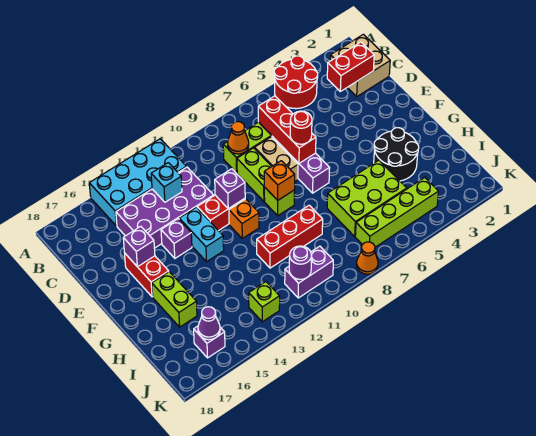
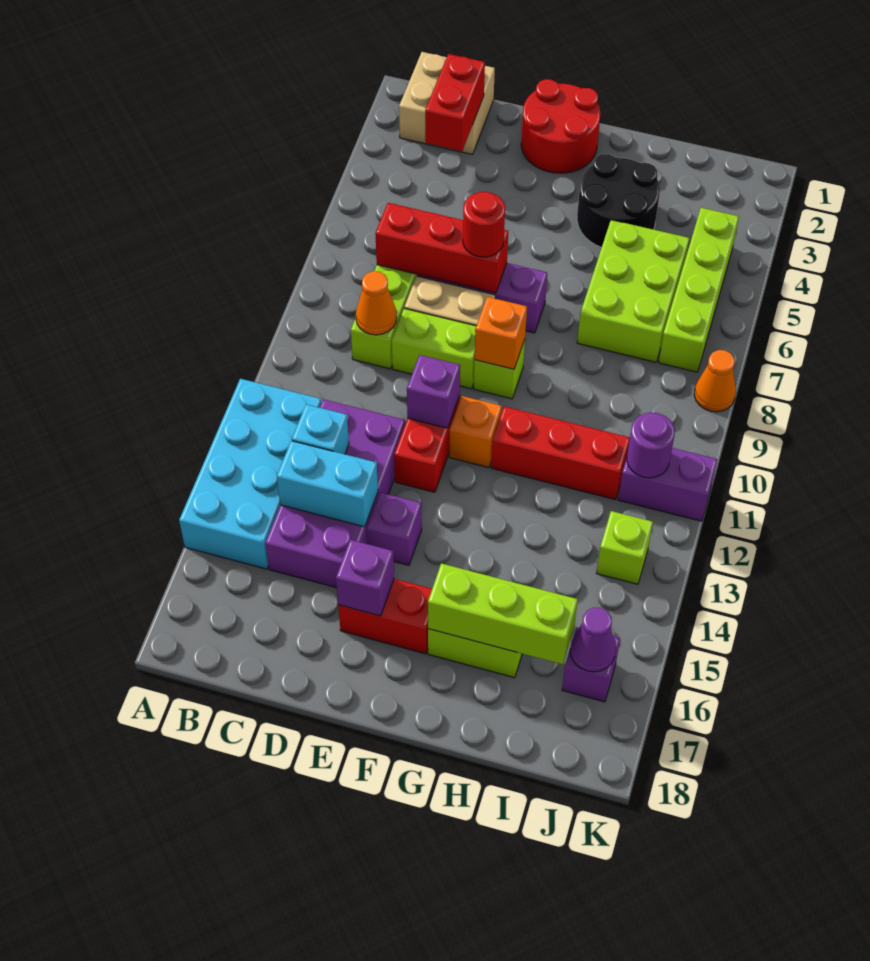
red 2x2 round brick [274,56,318,109] -> red 2x2 round brick moved to [521,79,600,173]
cyan 1x2 brick [179,207,224,262] -> cyan 1x2 brick moved to [277,441,378,527]
none -> lime 1x3 brick [428,563,578,664]
red 1x3 brick [257,205,323,268] -> red 1x3 brick turned to [491,406,630,500]
purple 1x2 brick [285,246,333,298] -> purple 1x2 brick turned to [618,448,717,521]

